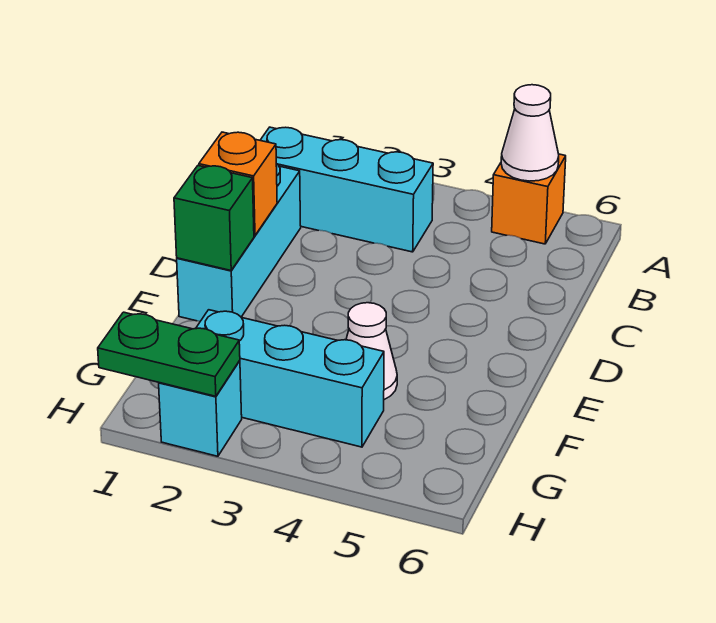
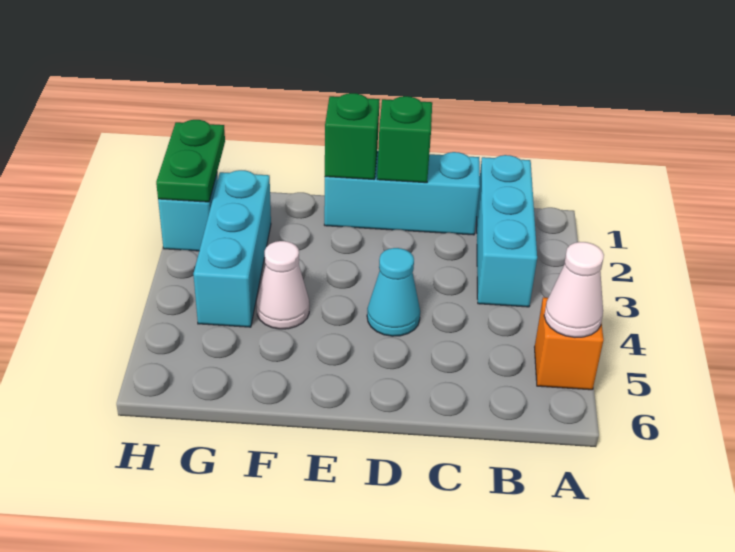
orange 1x1 brick [199,132,277,236] -> green 1x1 brick [377,96,432,183]
none -> cyan 1x1 cone [367,248,420,336]

